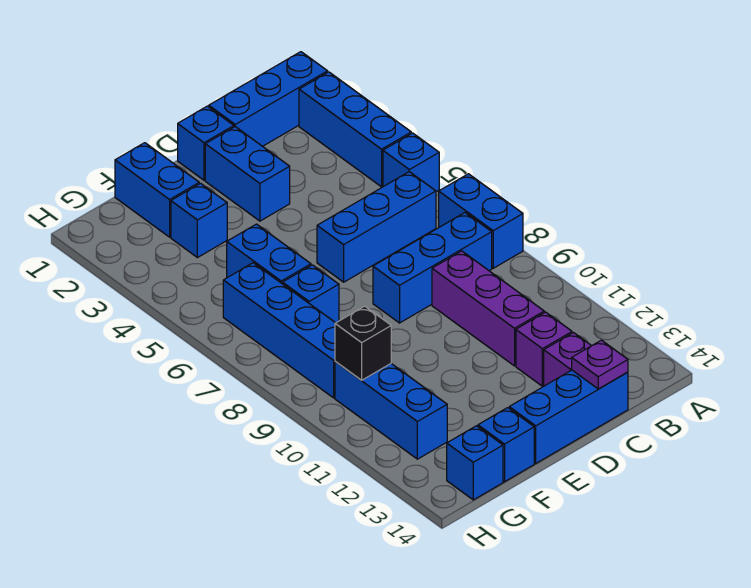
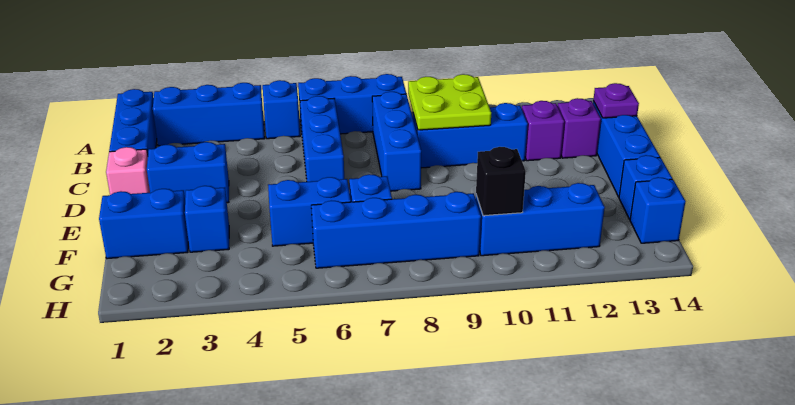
blue 1x2 brick [439,174,523,268] -> blue 1x3 brick [298,74,406,134]
none -> lime 2x2 plate [408,74,491,130]
purple 1x3 brick [432,251,544,366] -> blue 1x3 brick [413,103,528,168]
blue 1x1 brick [178,106,234,180] -> pink 1x1 brick [106,147,150,195]

